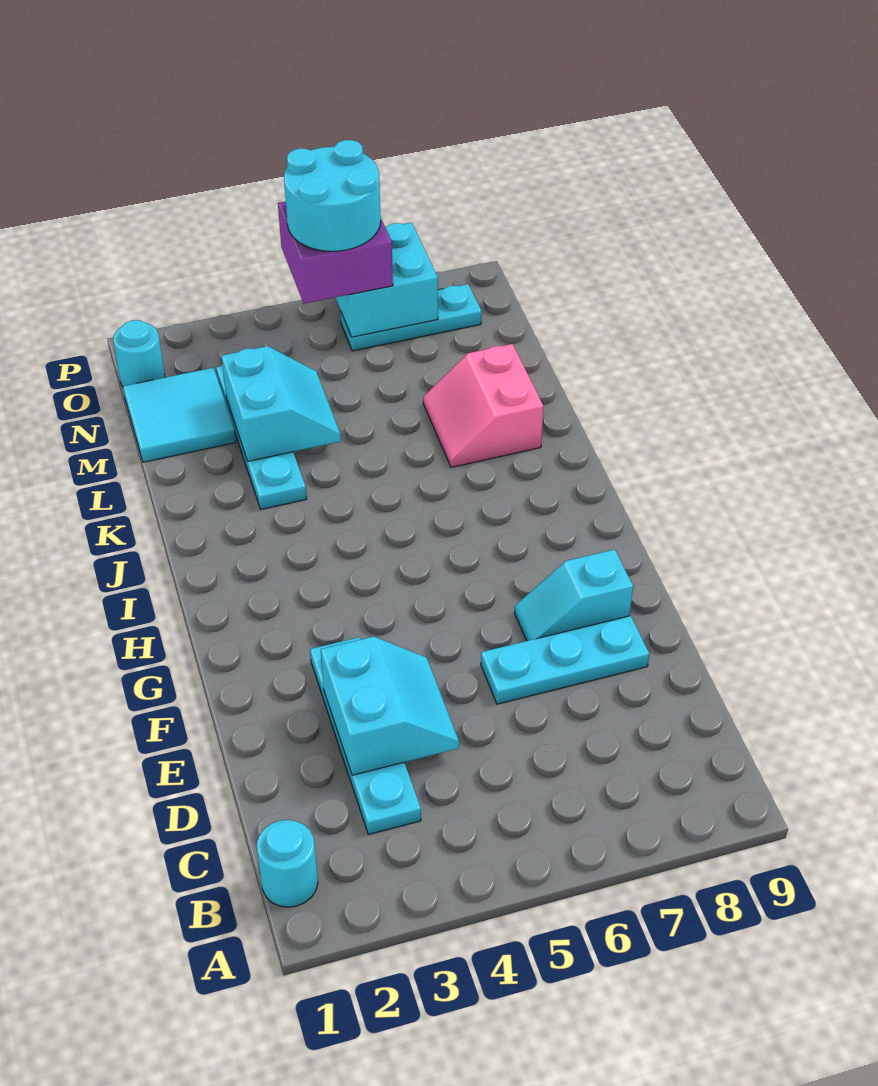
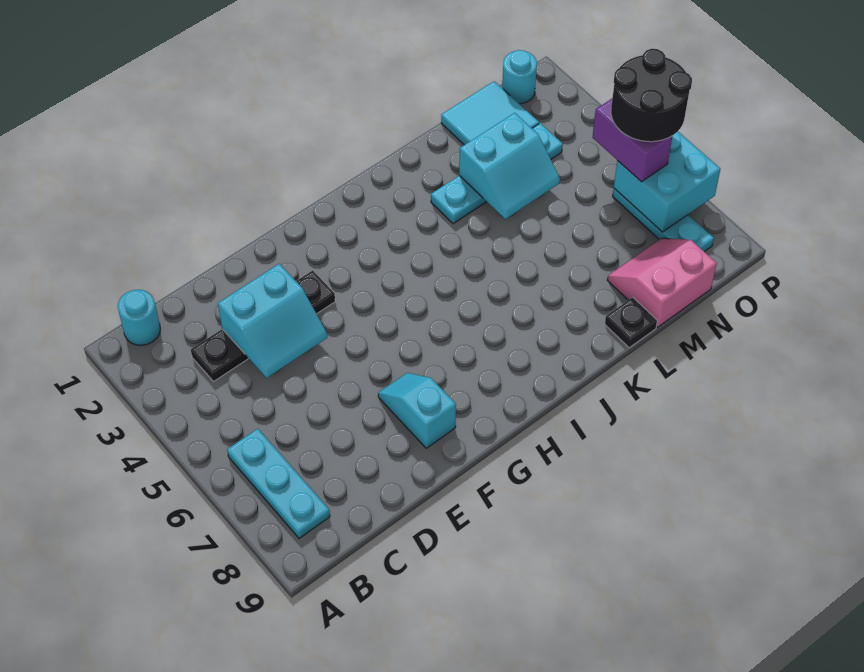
cyan 1x4 plate [310,637,421,835] -> black 1x4 plate [191,271,335,381]
cyan 1x3 plate [481,616,649,704] -> cyan 1x3 plate moved to [227,429,330,538]
pink 2x2 slope [423,344,544,467] -> pink 2x2 slope moved to [607,238,717,327]
none -> black 1x1 plate [605,297,657,348]
purple 2x2 brick [278,202,393,304] -> purple 1x2 brick [592,99,672,182]
cyan 2x2 round brick [284,140,381,251] -> black 2x2 round brick [611,49,692,142]

